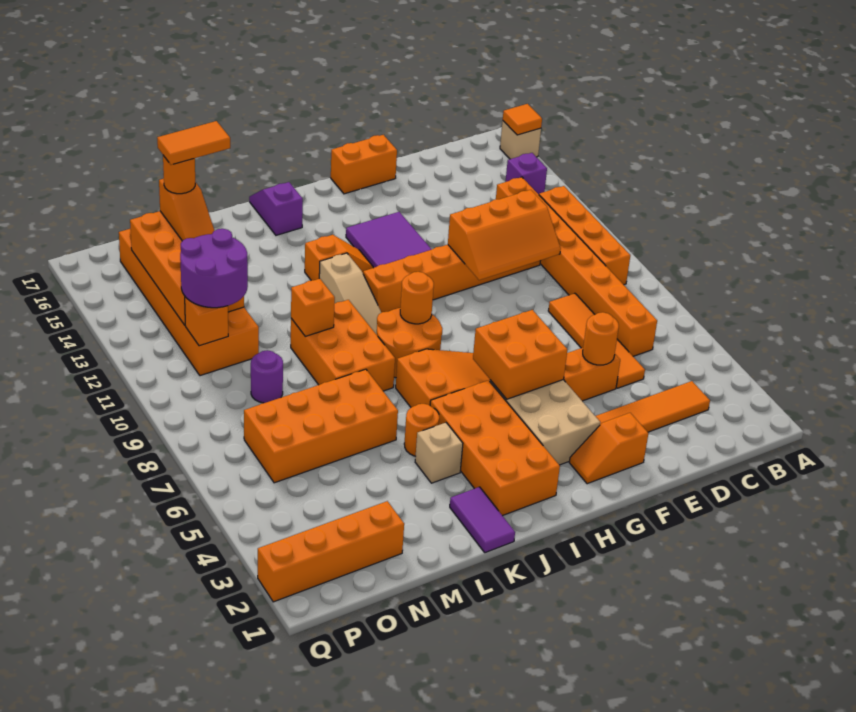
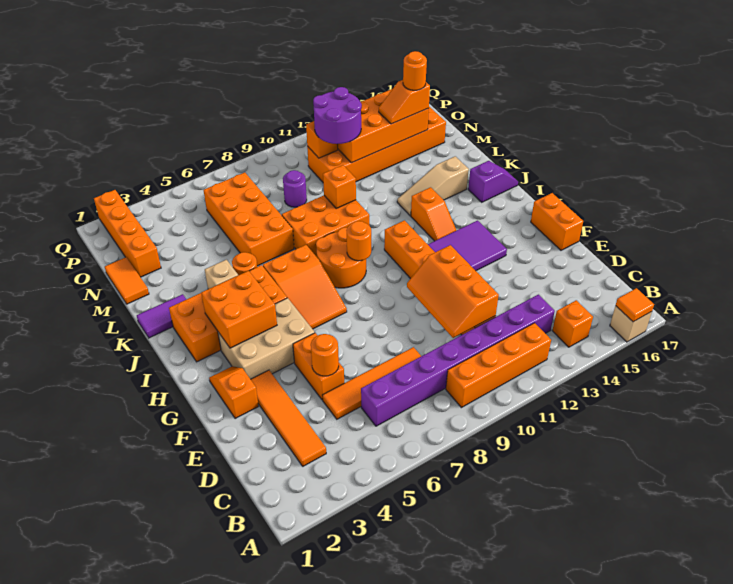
purple 1x1 brick [506,153,547,194] -> orange 1x1 brick [552,300,593,347]
orange 1x8 brick [496,177,657,356] -> purple 1x8 brick [361,295,555,426]
orange 2x2 brick [473,310,567,399] -> orange 2x2 brick moved to [201,271,277,348]
tan 1x3 slope [319,253,381,335] -> tan 1x3 slope moved to [397,156,469,216]
orange 1x2 tile [157,121,230,165] -> orange 1x2 tile moved to [105,257,149,304]

